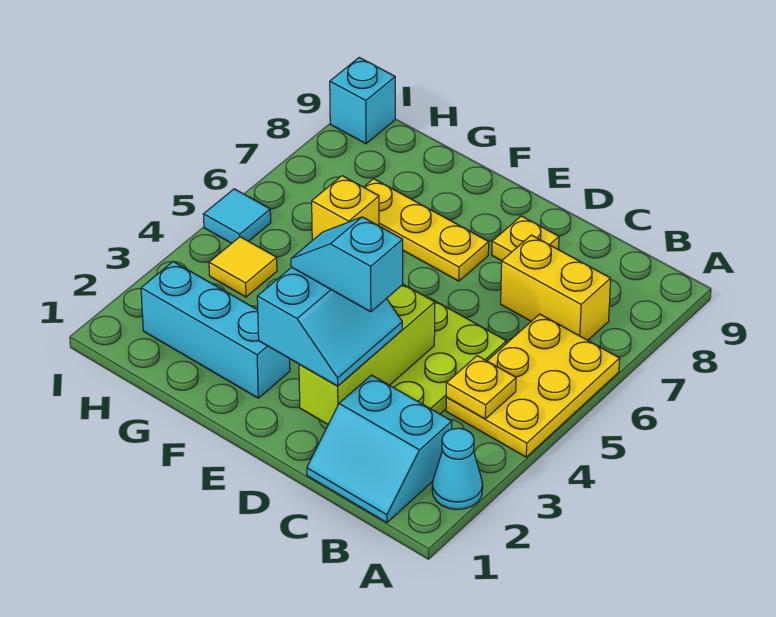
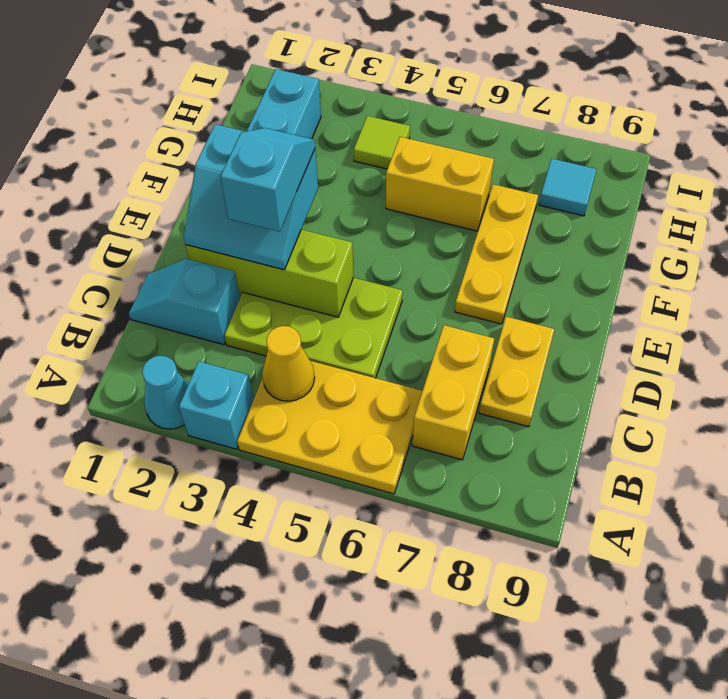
cyan 2x2 slope [307,375,452,523] -> cyan 1x2 slope [129,259,240,345]
yellow 1x1 plate [446,356,516,419] -> yellow 1x1 cone [262,326,315,401]
yellow 1x1 plate [492,216,559,261] -> yellow 1x2 plate [479,317,555,427]
yellow 1x1 brick [312,176,379,241] -> yellow 1x2 brick [386,137,494,231]
yellow 1x1 tile [209,237,277,297] -> lime 1x1 tile [354,116,410,169]
cyan 1x1 tile [204,189,271,243] -> cyan 1x1 tile moved to [539,159,597,216]
cyan 1x1 brick [330,57,395,144] -> cyan 1x1 brick moved to [179,362,254,449]

